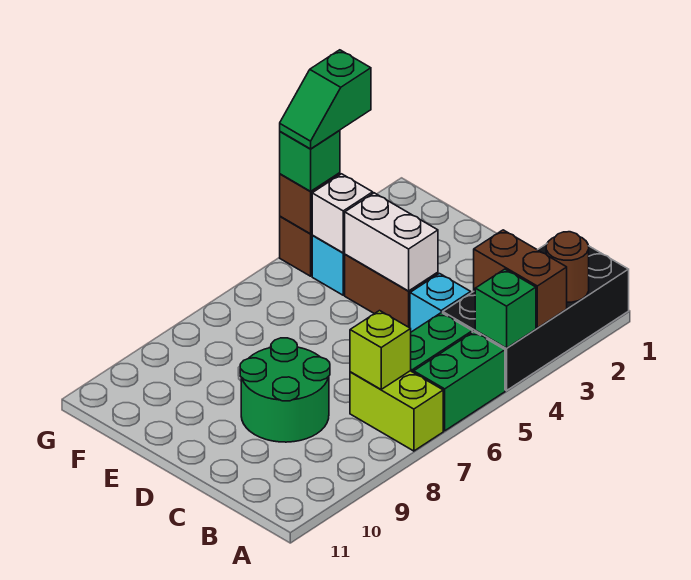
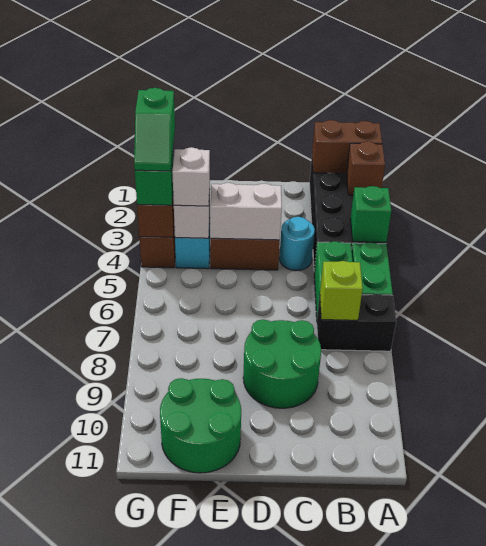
brown 1x1 round brick [546,232,589,302] -> brown 1x1 brick [346,142,385,195]
brown 1x2 brick [474,230,567,328] -> brown 1x2 brick moved to [312,120,382,174]
lime 1x2 brick [350,371,443,451] -> black 1x2 brick [317,294,396,351]
cyan 1x1 brick [410,274,471,332] -> cyan 1x1 round brick [279,217,315,271]
none -> green 2x2 round brick [160,378,241,473]
none -> white 1x1 brick [172,147,210,206]

